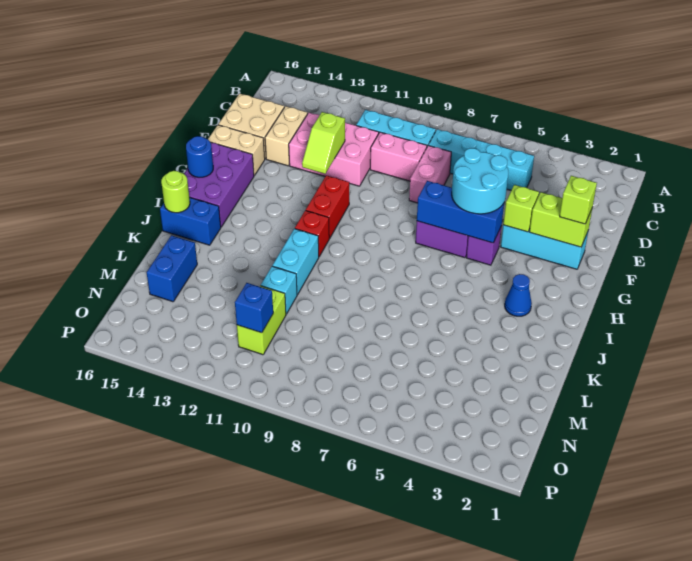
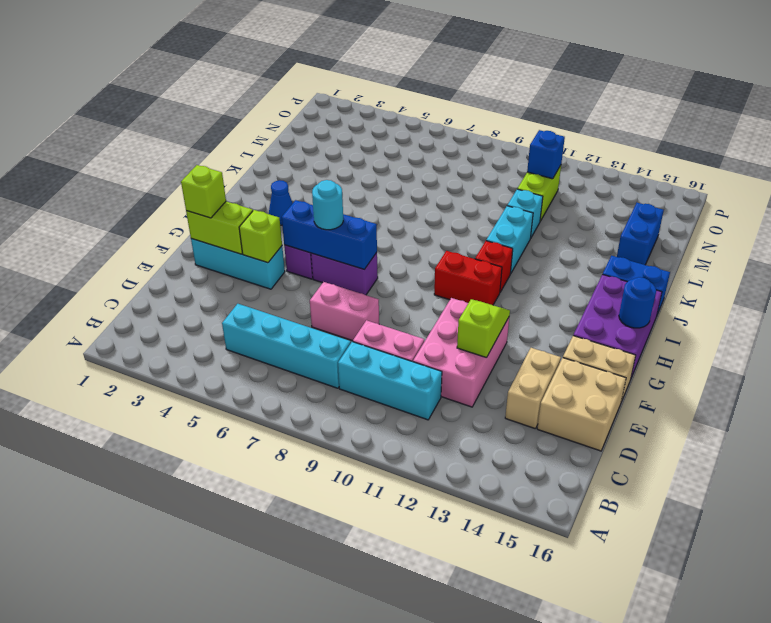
pink 1x2 brick [409,145,451,203] -> pink 1x2 brick turned to [310,282,379,341]
pink 2x3 brick [289,113,379,186] -> pink 2x3 brick turned to [413,298,509,407]
cyan 2x2 round brick [452,148,508,214] -> cyan 1x1 round brick [312,180,343,230]
red 1x2 brick [306,175,349,238] -> red 1x2 brick turned to [434,251,502,305]
lime 1x1 round brick [161,171,190,213] -> none

